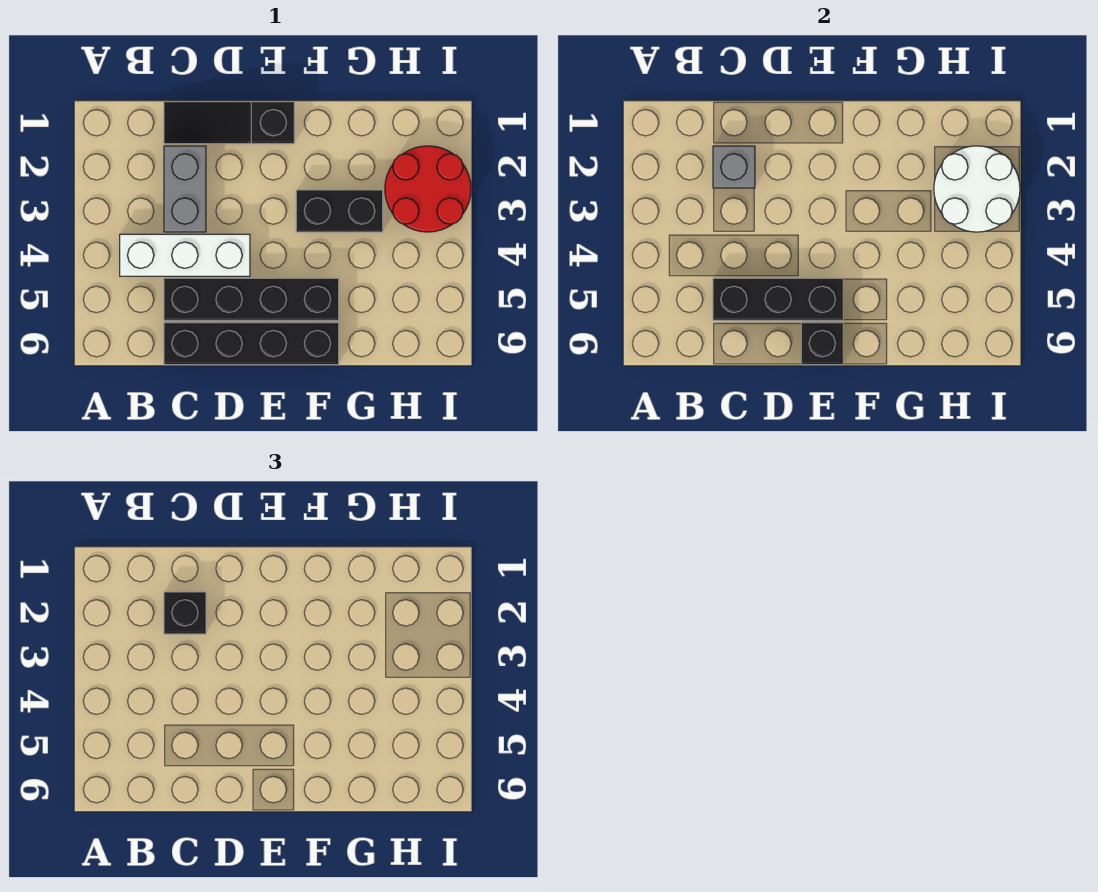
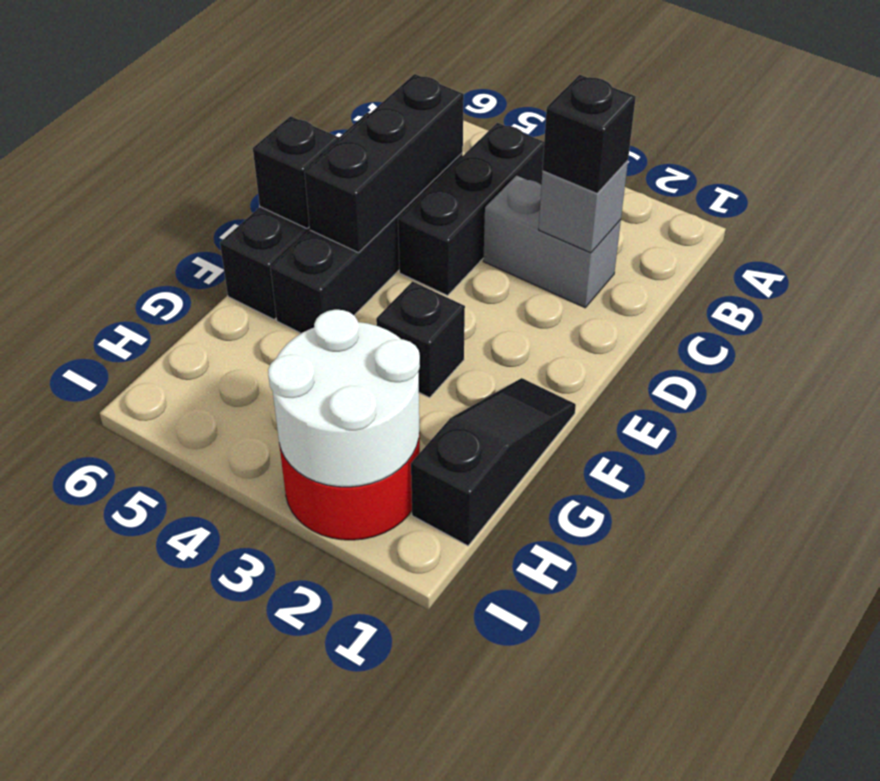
white 1x3 brick [120,234,250,276] -> black 1x3 brick [398,123,544,296]
black 1x3 slope [164,102,294,144] -> black 1x3 slope moved to [411,378,576,546]
black 1x2 brick [296,190,383,232] -> black 1x1 brick [376,281,465,398]

